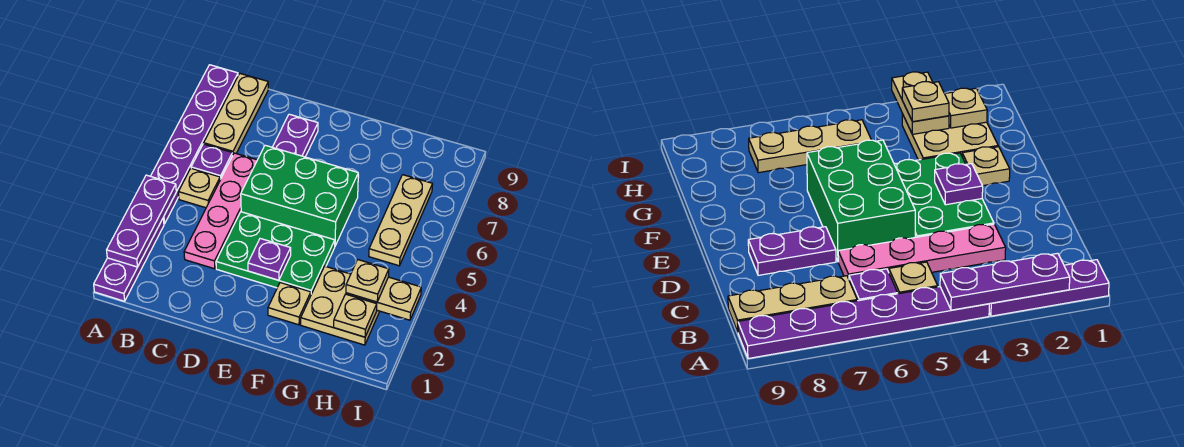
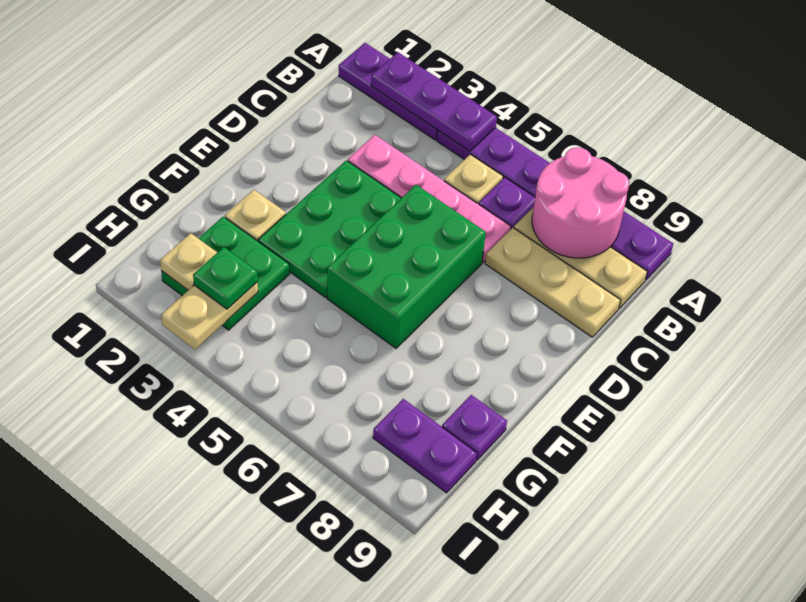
none -> pink 2x2 round brick [532,147,629,258]
purple 1x2 plate [273,114,318,157] -> purple 1x2 plate moved to [373,399,477,493]
purple 1x1 plate [248,239,291,280] -> purple 1x1 plate moved to [442,395,507,460]
tan 2x2 plate [301,266,380,345] -> green 2x2 plate [161,217,290,330]
tan 1x1 plate [346,260,389,302] -> green 1x1 plate [193,247,258,309]
tan 1x3 plate [369,175,433,266] -> tan 1x3 plate moved to [485,228,621,337]

